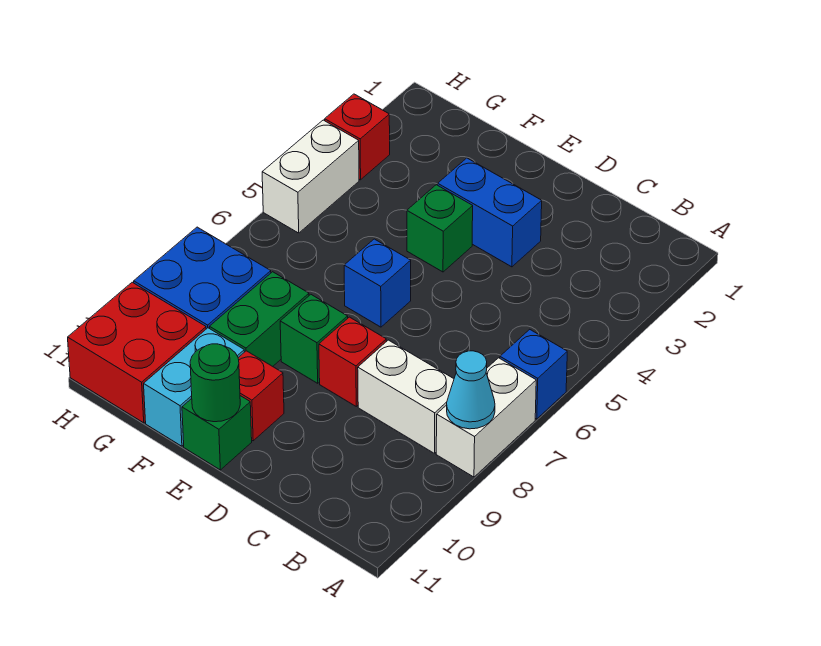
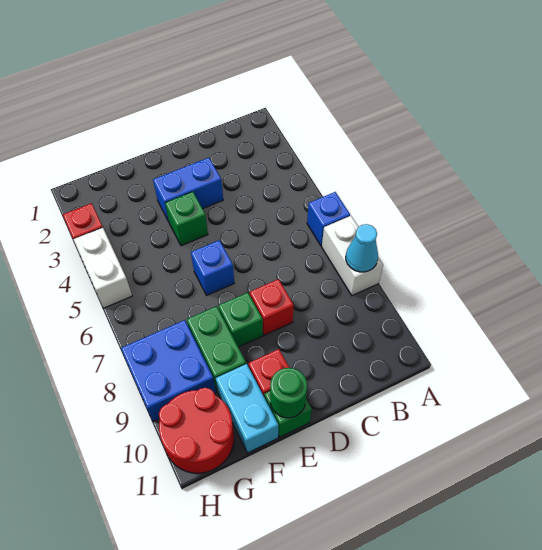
white 1x2 brick [358,340,454,453] -> none
red 2x2 brick [68,282,206,423] -> red 2x2 round brick [159,388,234,473]

